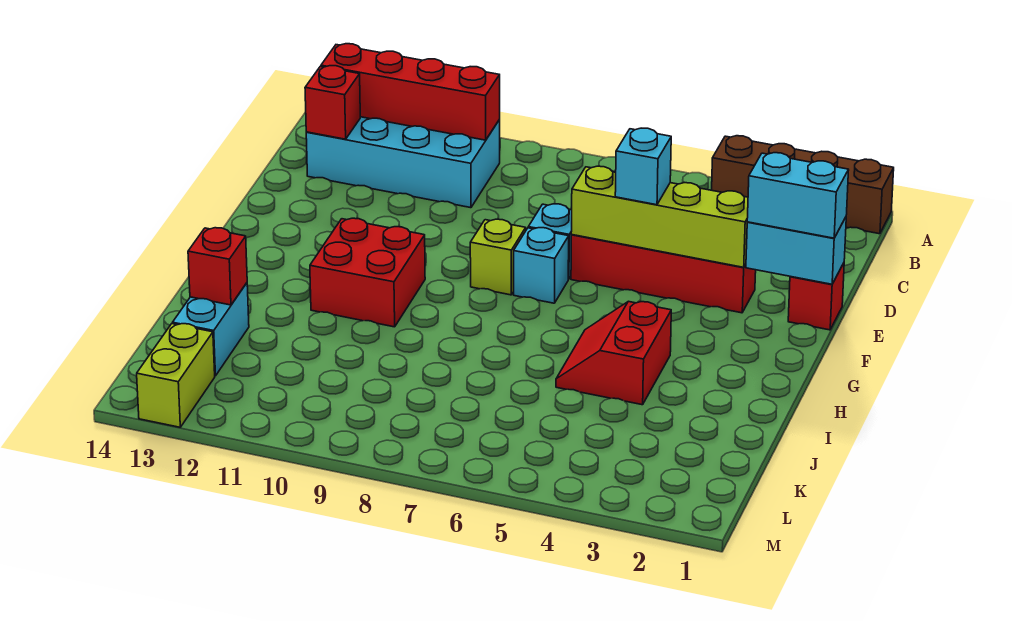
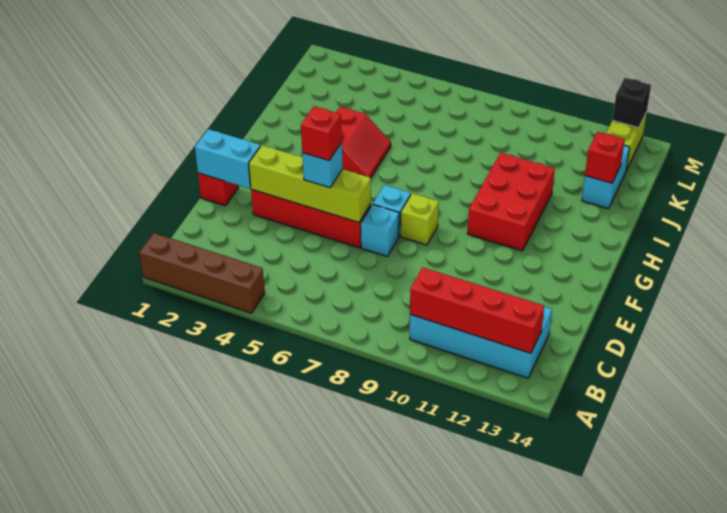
red 1x1 brick [305,66,360,139] -> red 1x1 brick moved to [301,106,342,160]
cyan 1x2 brick [747,153,849,238] -> none
red 2x2 brick [310,218,425,327] -> red 2x3 brick [468,153,555,251]
none -> black 1x1 brick [613,78,651,128]

